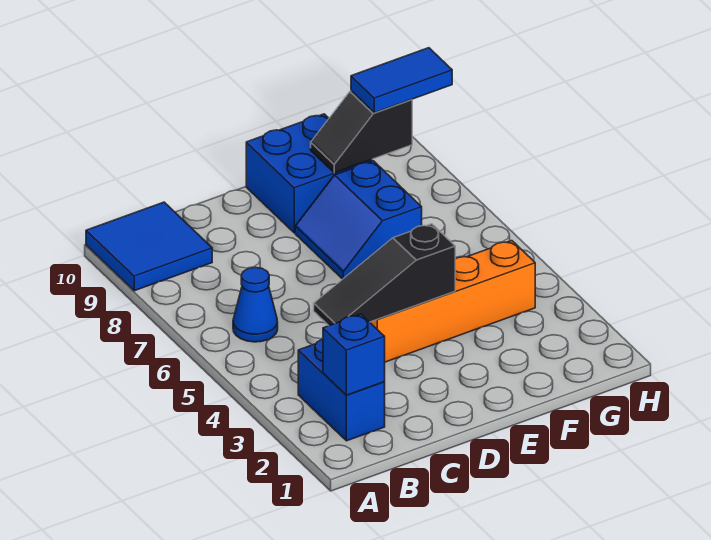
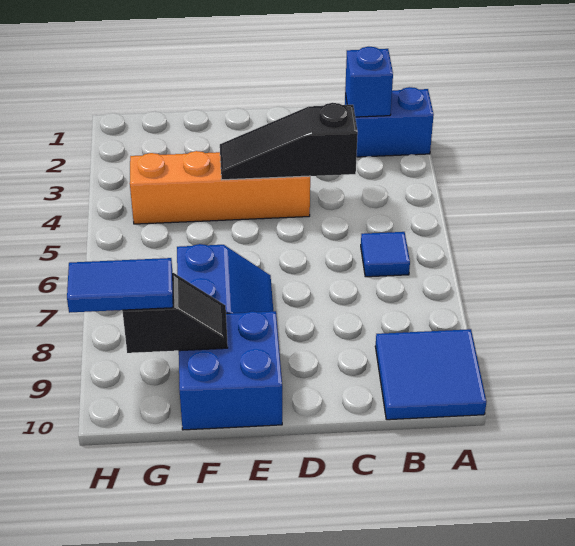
blue 1x2 brick [298,339,385,441] -> blue 1x2 brick turned to [345,87,434,157]
blue 1x1 cone [233,267,278,342] -> blue 1x1 tile [361,232,410,277]
black 1x3 slope [314,224,455,326] -> black 1x3 slope turned to [220,103,358,180]

